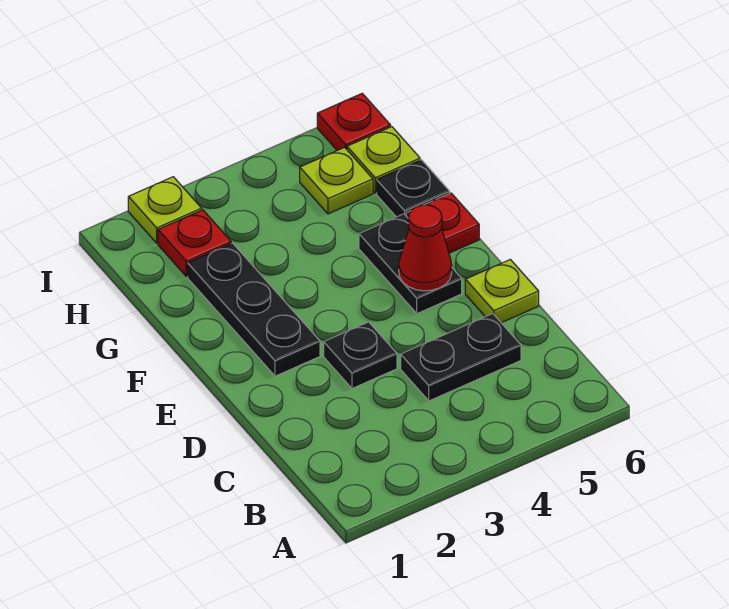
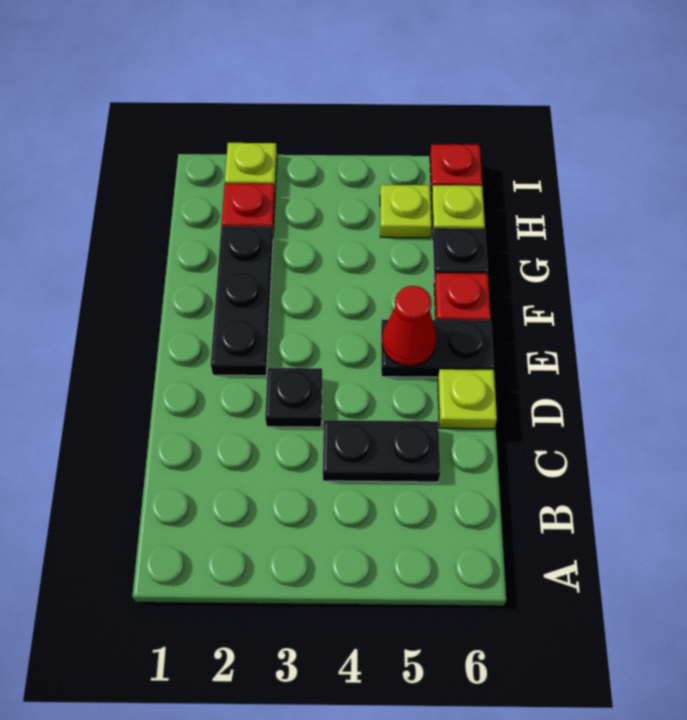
black 1x2 plate [359,214,462,314] -> black 1x2 plate turned to [381,319,494,377]

